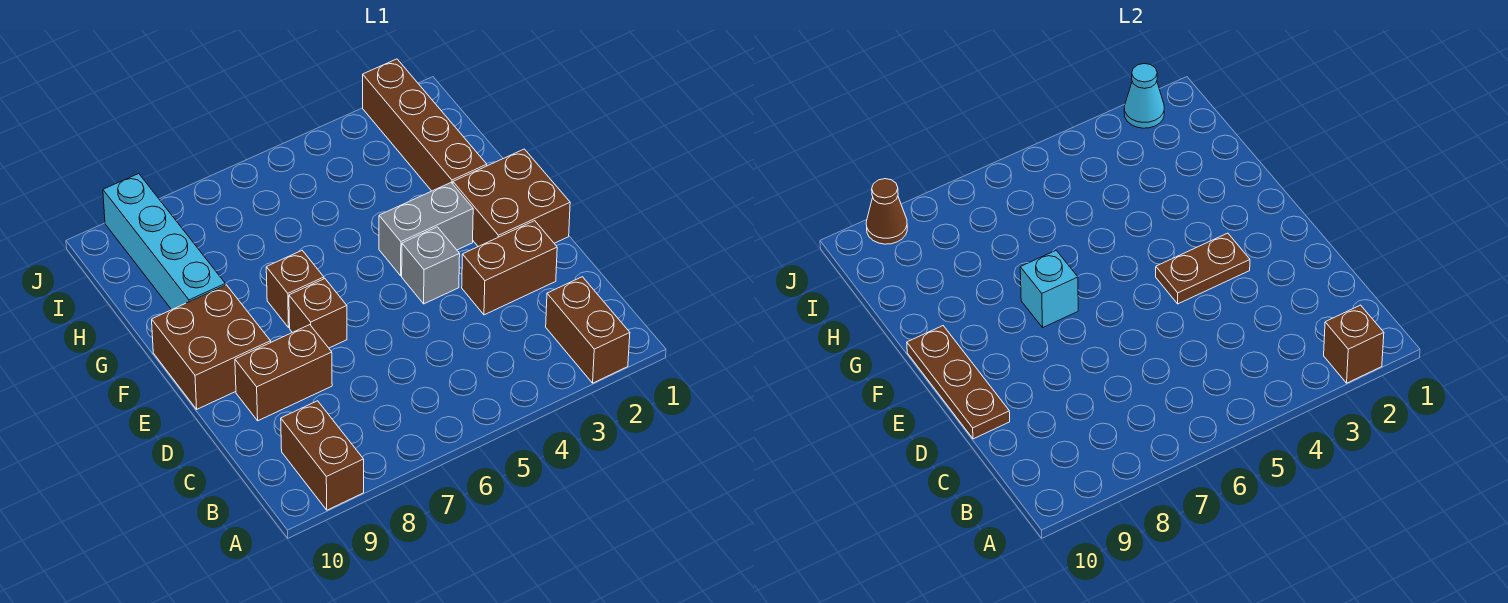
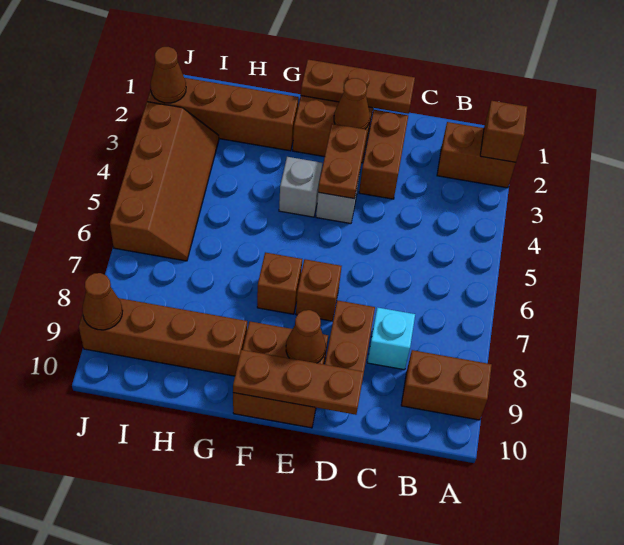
none -> brown 1x3 plate [301,60,415,114]
none -> brown 1x1 cone [334,78,370,129]
none -> brown 1x1 cone [286,310,326,363]
grey 1x2 brick [379,183,473,276] -> grey 1x1 brick [279,157,323,217]
cyan 1x1 brick [1020,251,1078,327] -> cyan 1x1 brick moved to [367,307,415,370]
cyan 1x4 brick [103,174,225,310] -> brown 1x4 brick [79,298,247,376]
none -> brown 2x4 slope [110,102,219,261]
cyan 1x1 cone [1124,64,1164,128] -> brown 1x1 cone [150,47,186,103]

